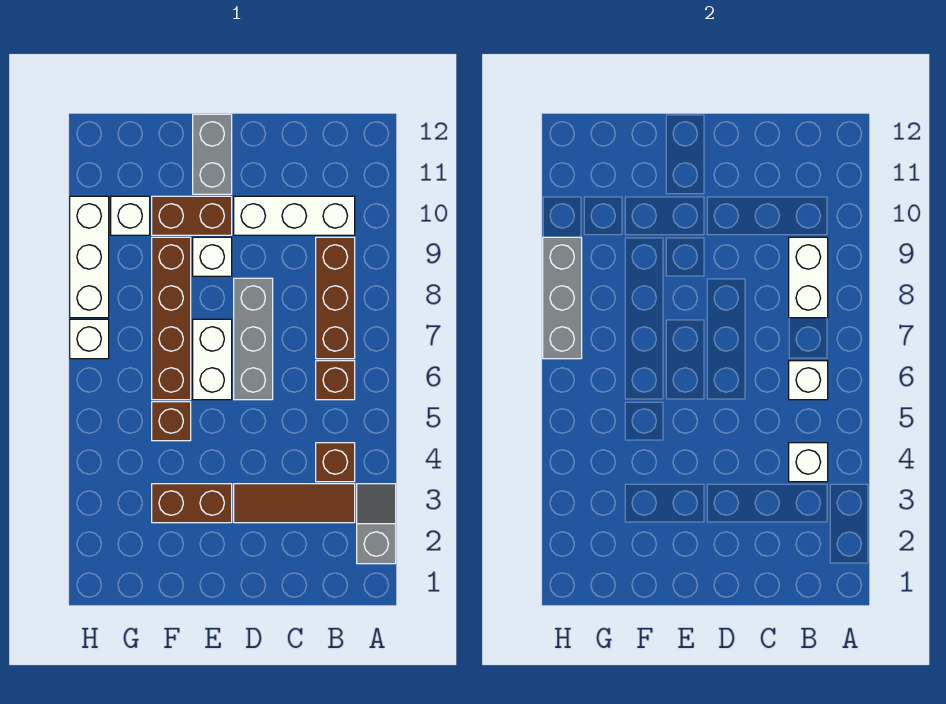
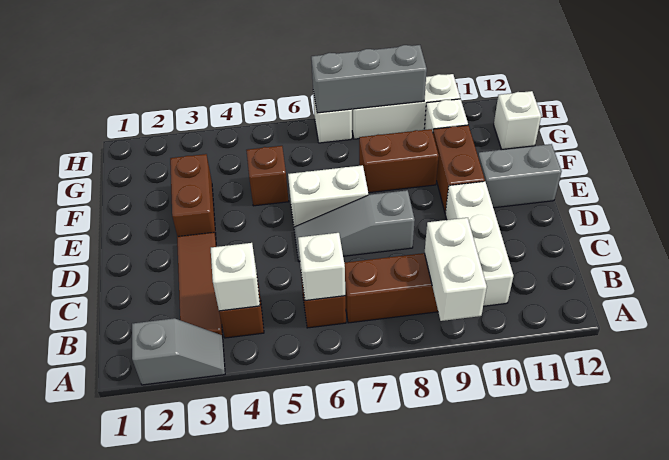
white 1x2 brick [789,237,828,318] -> white 1x2 brick turned to [425,218,487,321]
grey 1x3 brick [234,278,273,400] -> grey 1x3 slope [294,190,415,262]
white 1x1 brick [193,237,232,276] -> white 1x1 brick moved to [494,91,541,150]
brown 1x4 brick [152,237,191,400] -> brown 1x2 brick [359,129,439,193]

